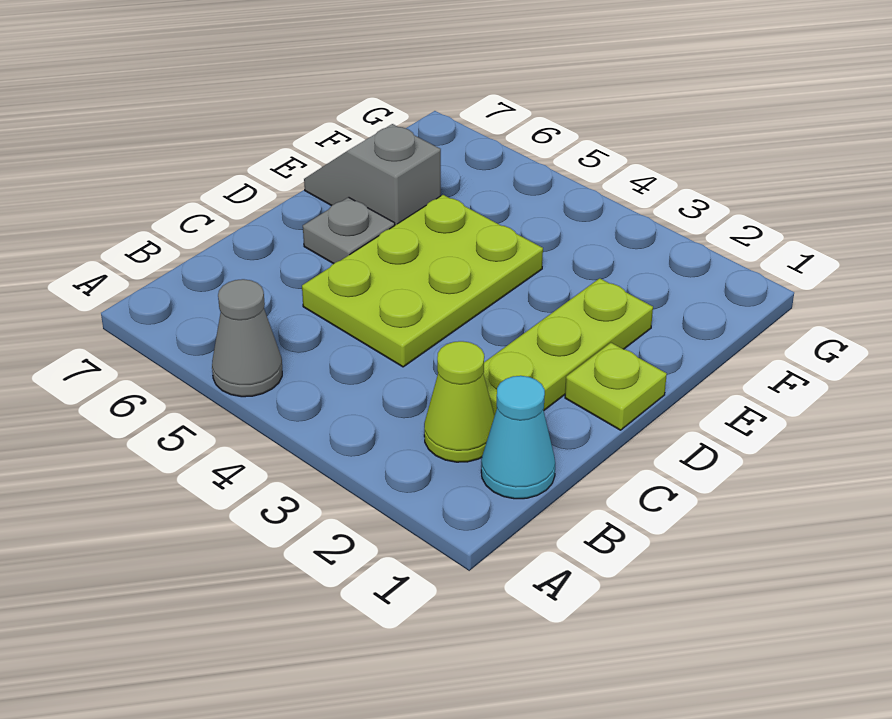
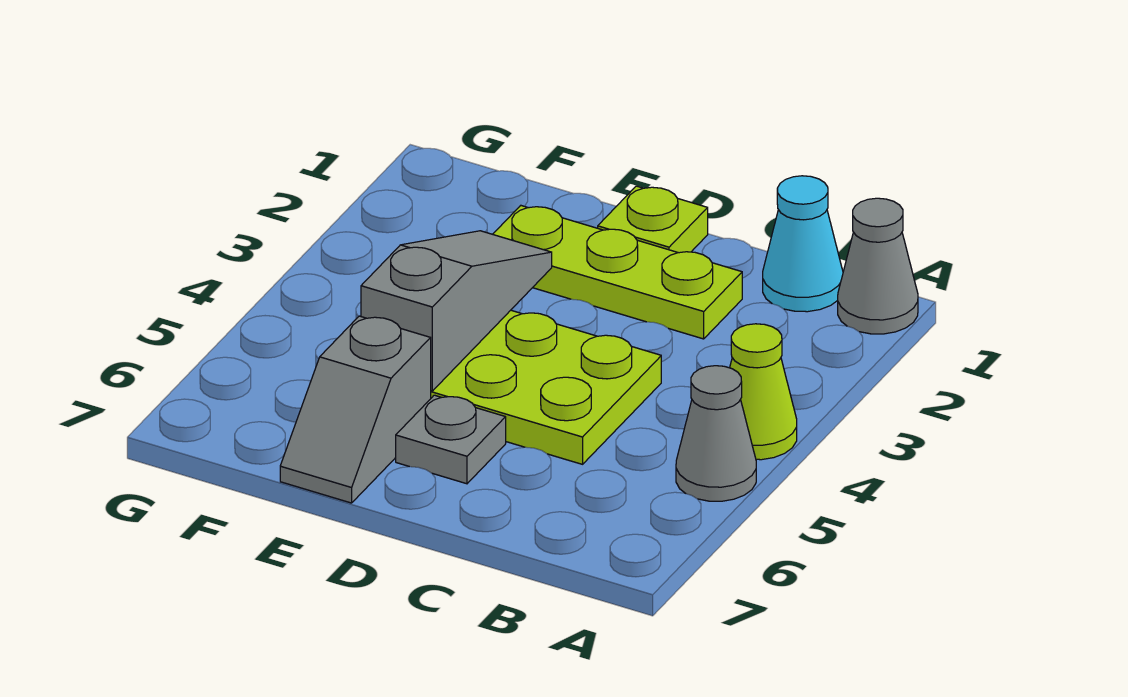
none -> grey 1x1 cone [838,198,918,334]
lime 1x1 cone [424,341,495,462] -> lime 1x1 cone moved to [730,324,797,460]
none -> grey 1x3 slope [361,231,552,391]

